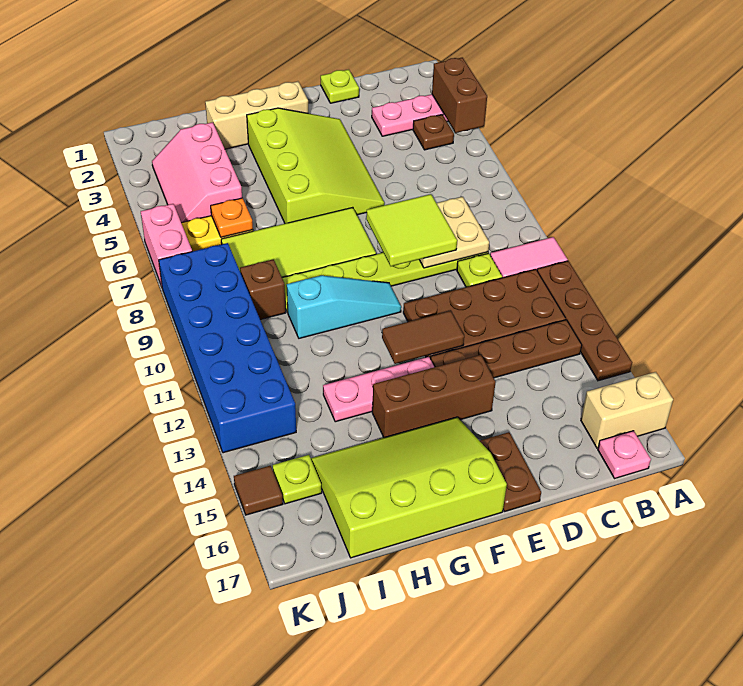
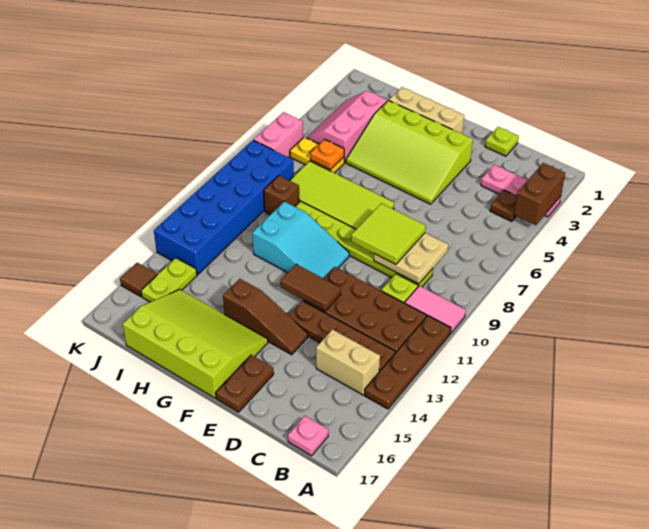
tan 1x2 brick [581,372,673,448] -> tan 1x2 brick moved to [316,330,380,395]
lime 3x4 slope [247,108,384,224] -> lime 3x4 slope turned to [346,100,473,204]
brown 1x3 brick [372,355,496,438] -> brown 1x3 slope [223,279,308,355]
cyan 1x3 slope [287,276,401,338] -> cyan 2x3 slope [252,201,349,279]
pink 1x3 plate [323,357,434,422] -> none
lime 1x1 plate [273,455,322,504] -> lime 1x2 plate [141,258,197,302]

